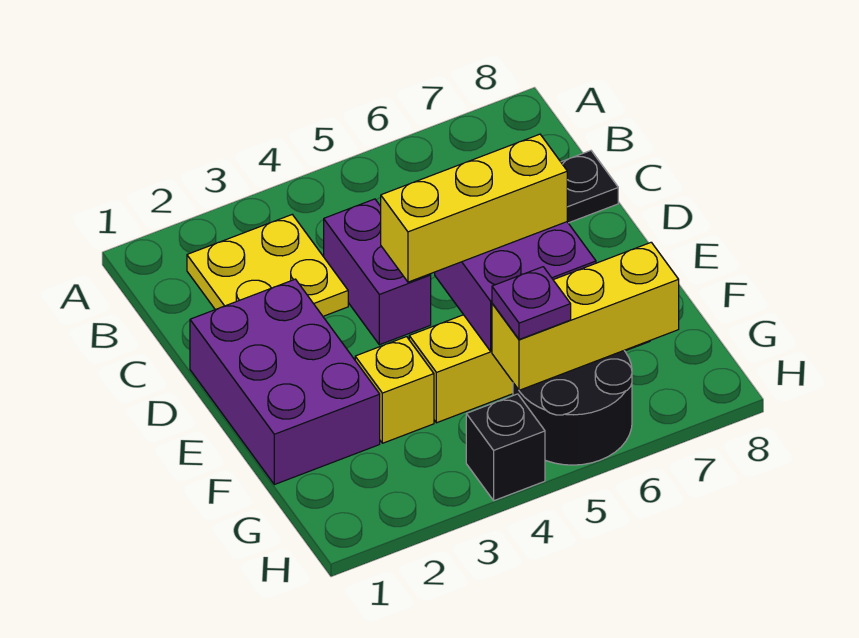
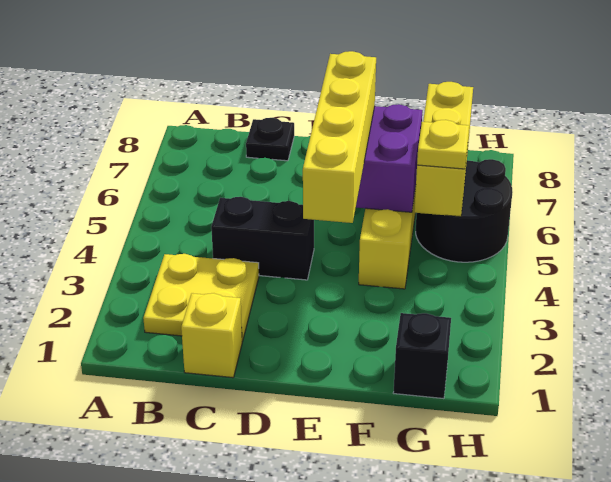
purple 1x2 brick [324,199,431,345] -> black 1x2 brick [211,197,314,280]
purple 2x3 brick [190,279,380,485] -> none
yellow 1x3 brick [381,134,567,282] -> yellow 1x4 brick [303,51,376,223]
yellow 1x1 brick [355,337,434,443] -> yellow 1x1 brick moved to [181,293,242,378]
purple 1x1 plate [492,267,571,340] -> yellow 1x1 plate [417,120,469,169]
black 1x1 brick [466,394,545,501] -> black 1x1 brick moved to [393,313,451,399]

